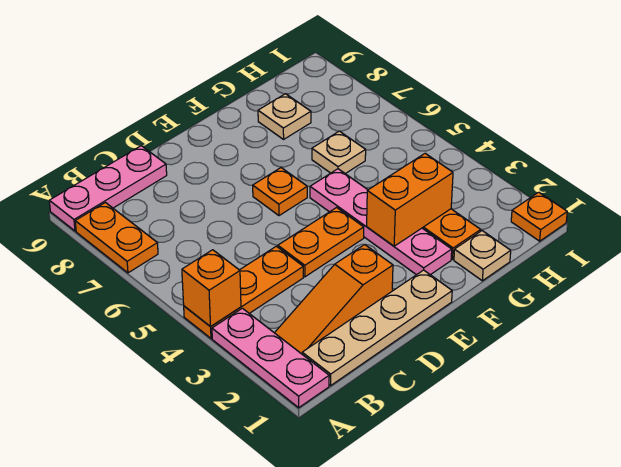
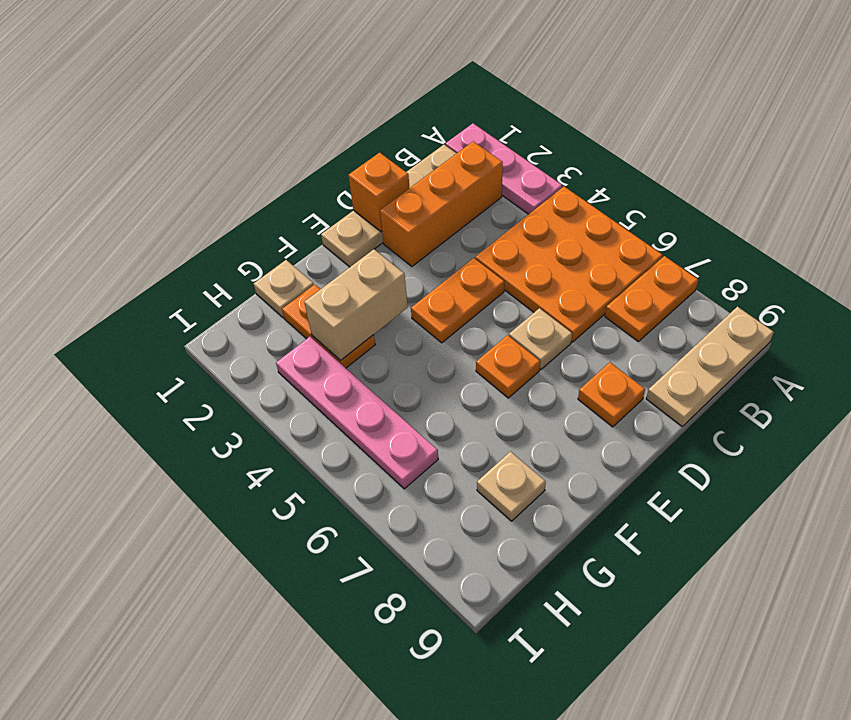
orange 1x3 plate [184,246,303,338] -> orange 3x3 plate [475,187,663,342]
orange 1x1 brick [182,250,241,326] -> orange 1x1 brick moved to [348,153,409,232]
orange 1x2 plate [75,203,158,273] -> orange 1x2 plate turned to [605,256,698,342]
pink 1x3 plate [49,146,167,231] -> tan 1x3 plate [646,307,774,426]
orange 1x3 slope [275,245,393,354] -> orange 1x3 brick [380,141,503,267]
pink 1x4 plate [310,169,452,275] -> pink 1x4 plate moved to [276,337,438,489]
orange 1x2 brick [367,153,453,246] -> tan 1x2 brick [304,249,408,360]
tan 1x1 plate [312,131,366,174] -> tan 1x1 plate moved to [509,308,572,369]
orange 1x1 plate [511,192,567,241] -> orange 1x1 plate moved to [578,362,645,427]

